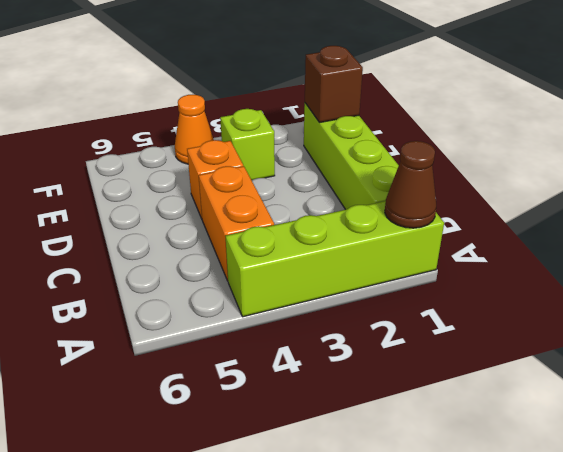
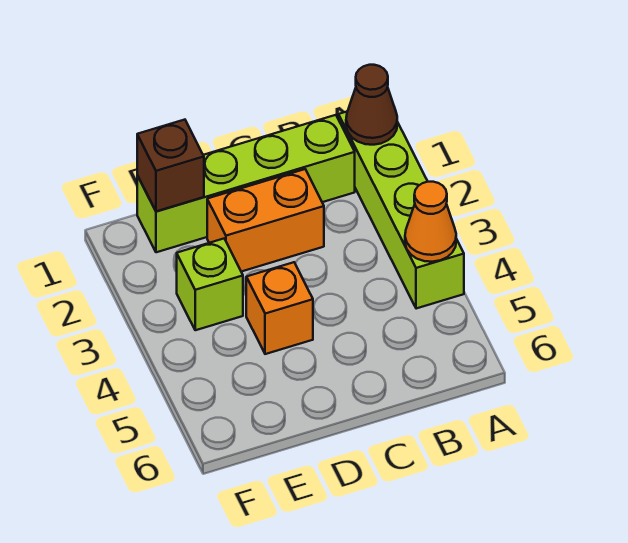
orange 1x2 brick [199,166,274,281] -> orange 1x2 brick moved to [207,169,324,272]
orange 1x1 cone [175,95,214,164] -> orange 1x1 cone moved to [405,182,456,262]

